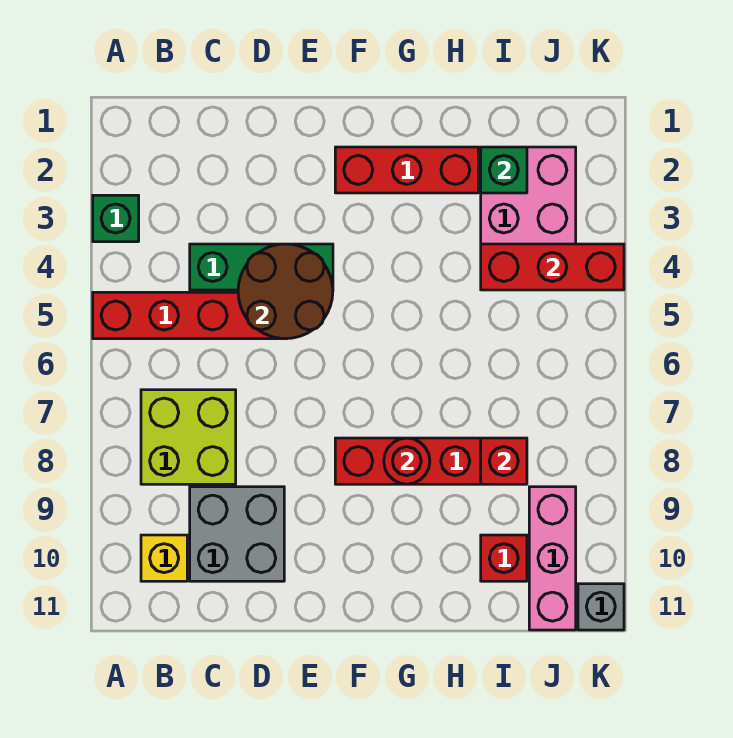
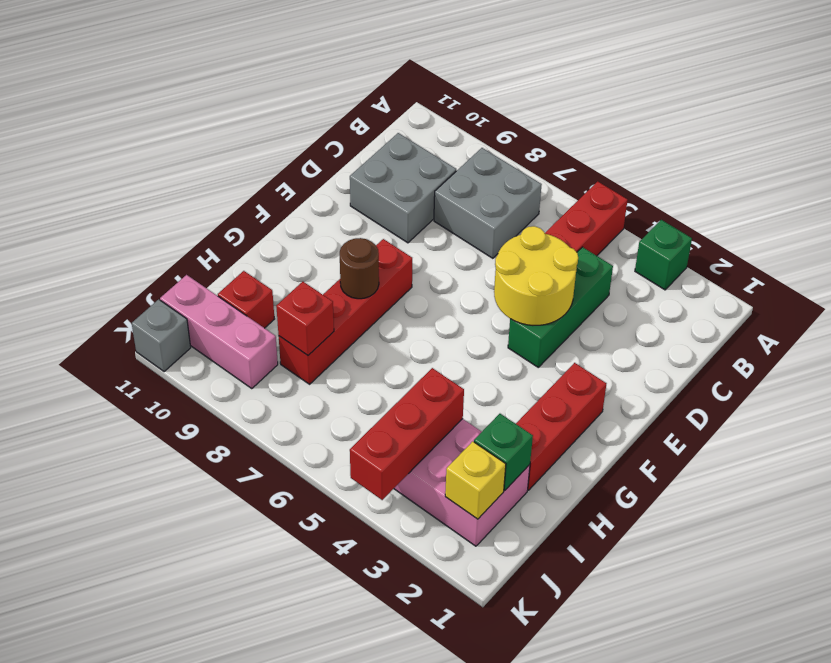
lime 2x2 brick [141,390,236,484] -> grey 2x2 brick [434,148,542,258]
yellow 1x1 brick [141,535,187,581] -> yellow 1x1 brick moved to [445,441,506,519]
brown 2x2 round brick [238,244,333,339] -> yellow 2x2 round brick [494,226,578,325]
red 1x1 round brick [384,438,430,484] -> brown 1x1 round brick [340,238,379,299]

